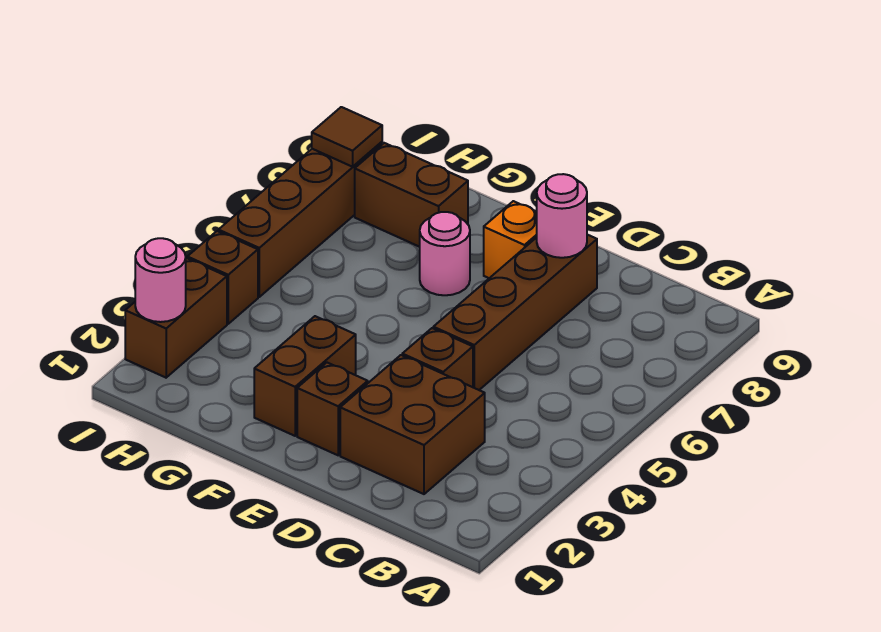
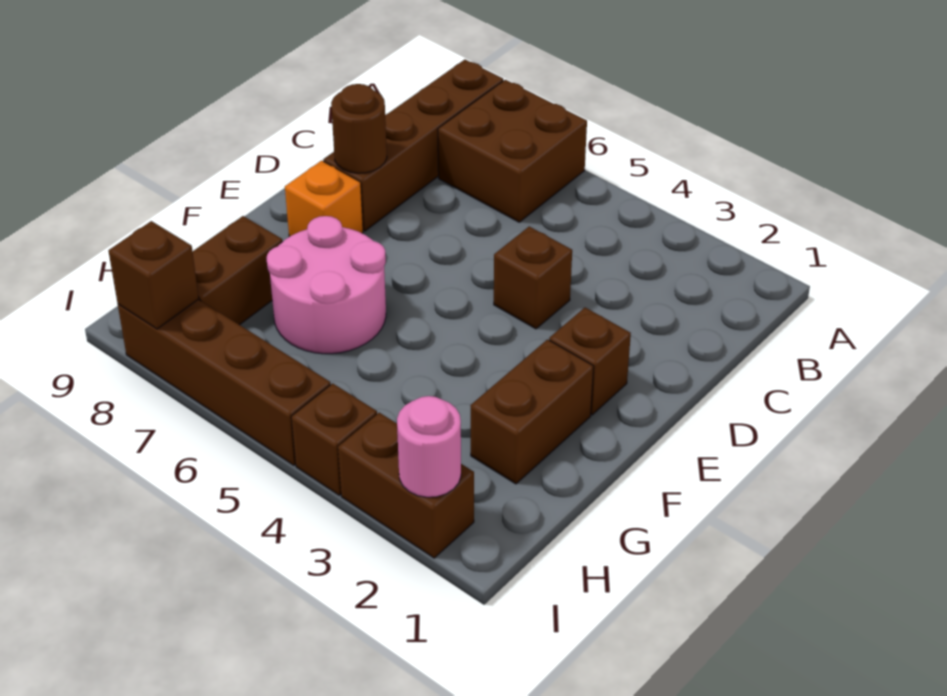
brown 2x2 brick [340,355,485,494] -> brown 2x2 brick moved to [438,80,587,222]
brown 1x4 brick [433,235,597,390] -> brown 1x4 brick turned to [323,60,503,231]
pink 1x1 round brick [537,174,587,258] -> brown 1x1 round brick [331,84,387,173]
brown 1x2 brick [254,316,356,436] -> brown 1x2 brick turned to [470,339,594,484]
pink 1x1 round brick [420,212,470,295] -> pink 2x2 round brick [267,216,386,354]
brown 1x1 tile [312,107,382,167] -> brown 1x1 brick [108,221,199,329]

